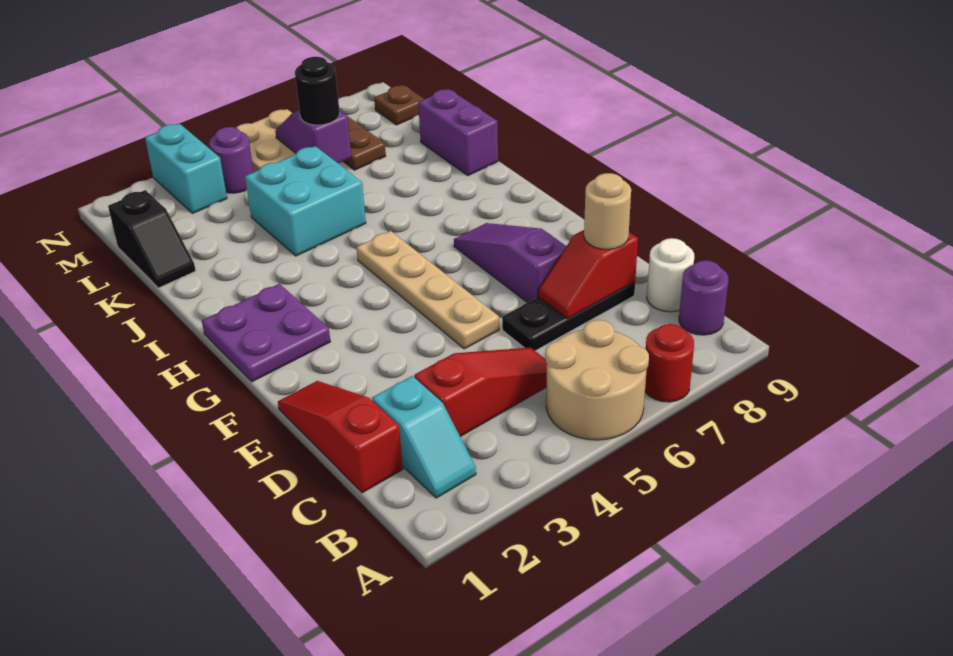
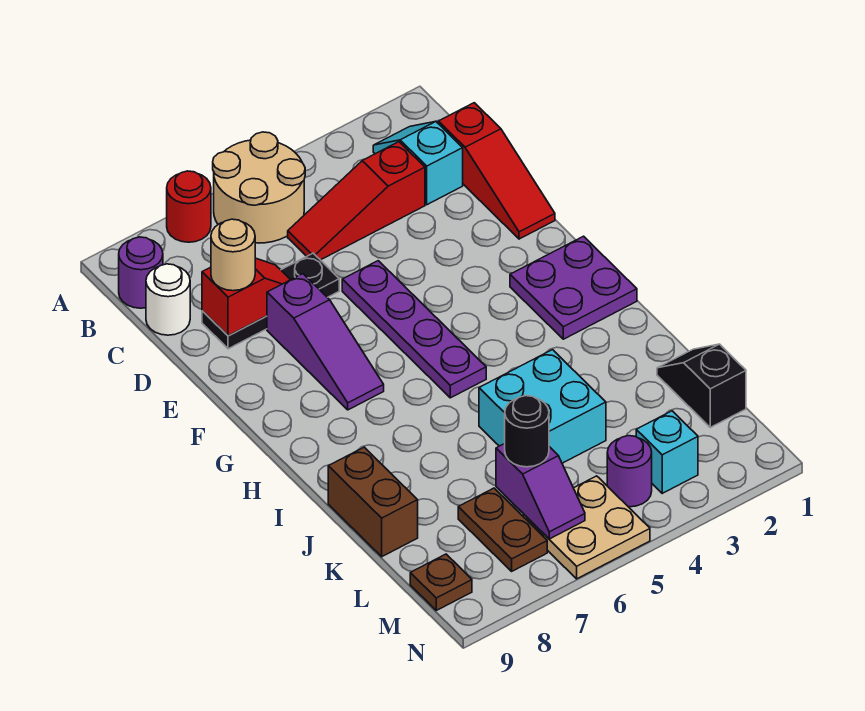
tan 1x4 plate [356,231,499,349] -> purple 1x4 plate [342,261,486,398]
purple 1x2 brick [418,89,498,176] -> brown 1x2 brick [328,447,418,557]
cyan 1x2 brick [145,124,227,213] -> cyan 1x1 brick [636,411,698,493]

